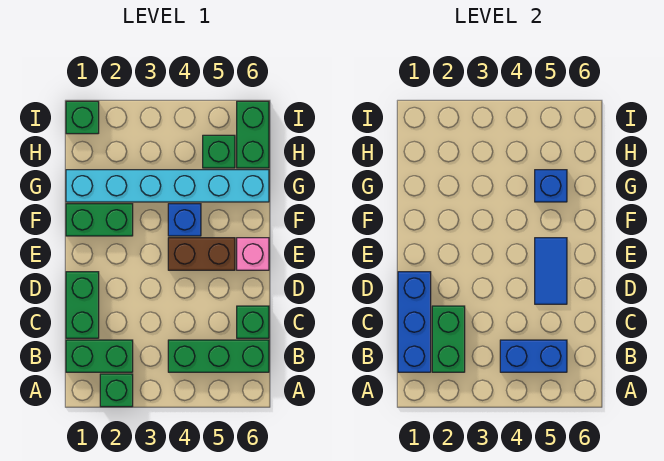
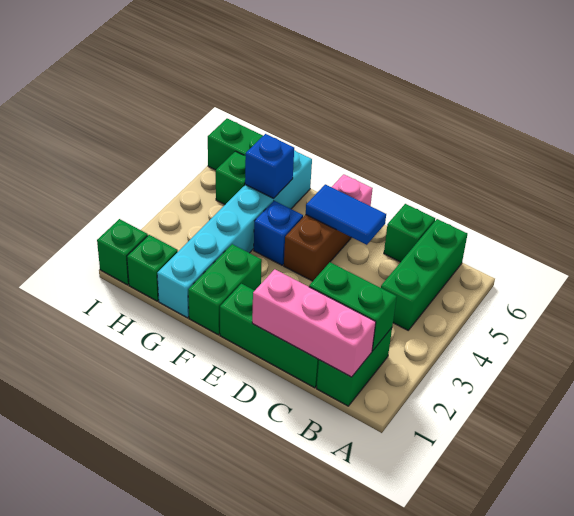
green 1x1 brick [100,374,133,407] -> green 1x1 brick moved to [127,235,178,301]
blue 1x3 brick [398,272,431,372] -> pink 1x3 brick [252,269,376,377]
blue 1x2 brick [500,340,567,372] -> none
green 1x2 brick [66,272,99,338] -> green 1x3 brick [220,284,319,388]

